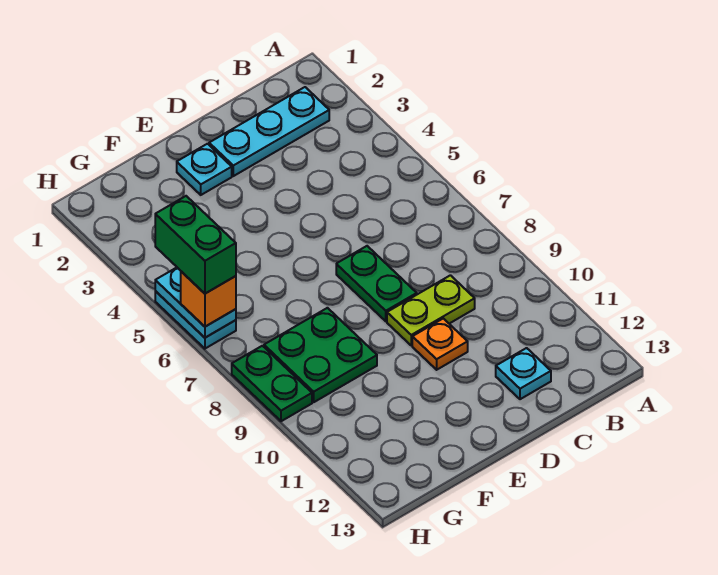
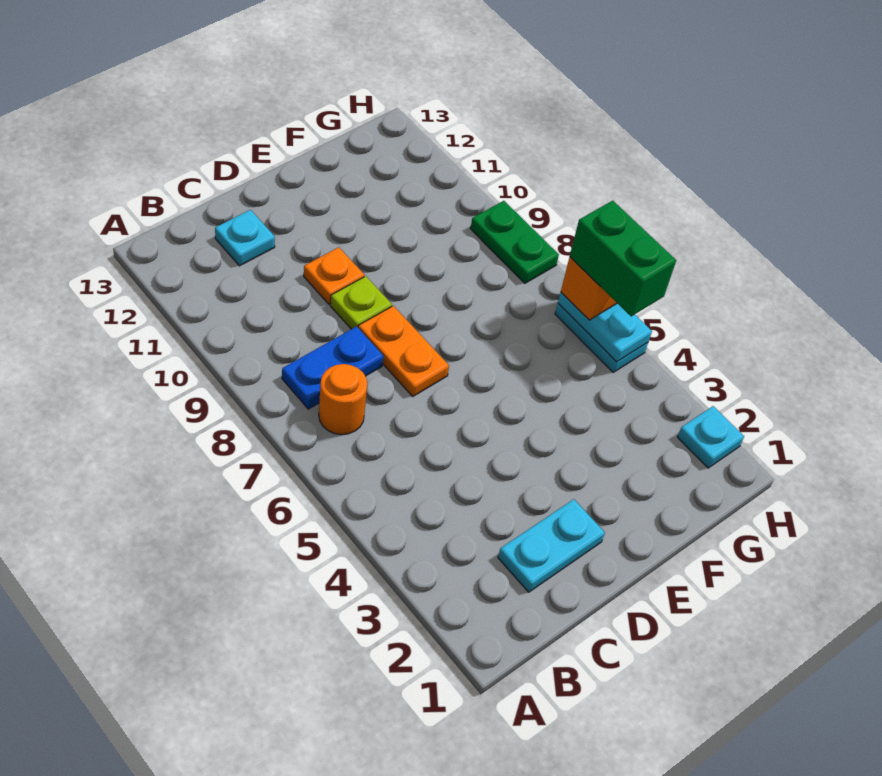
cyan 1x3 plate [209,87,329,176] -> cyan 1x2 plate [498,499,605,592]
none -> orange 1x1 round brick [319,364,367,435]
none -> blue 1x2 plate [282,326,383,409]
lime 1x2 plate [387,275,475,345] -> lime 1x1 plate [330,276,392,329]
green 1x2 plate [336,246,417,321] -> orange 1x2 plate [358,306,449,396]
cyan 1x1 plate [177,144,232,195] -> cyan 1x1 plate moved to [678,406,744,468]
green 2x2 plate [264,308,377,402] -> none

